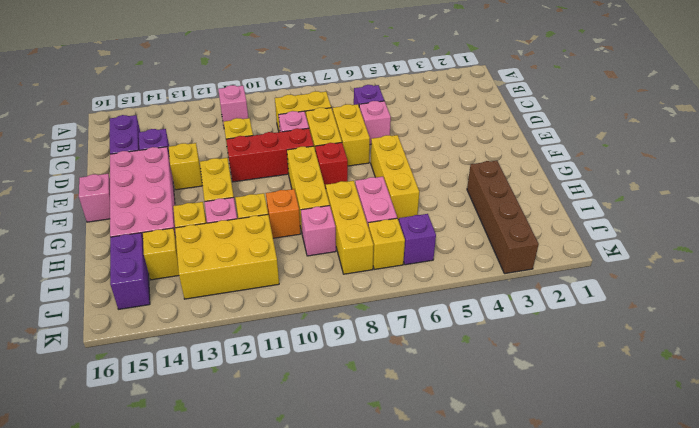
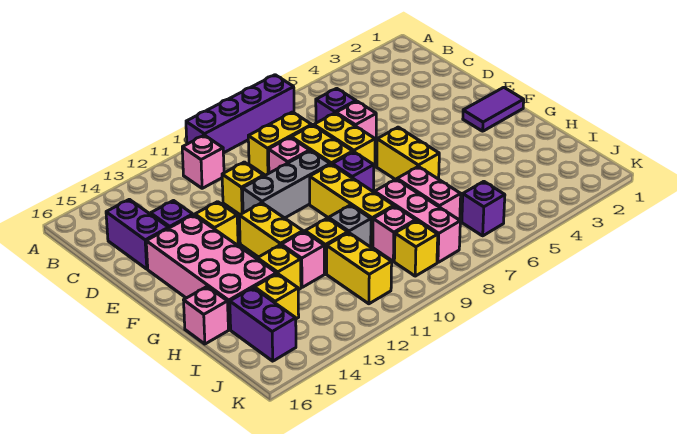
none -> purple 1x4 brick [186,75,294,153]
red 1x3 brick [226,128,314,182] -> grey 1x3 brick [242,151,330,218]
none -> purple 1x2 tile [463,87,524,131]
yellow 1x3 brick [371,135,419,220] -> yellow 1x2 brick [377,127,439,179]
red 1x1 brick [315,143,348,189] -> purple 1x1 brick [332,152,374,192]
pink 1x1 brick [79,174,110,222] -> pink 1x1 brick moved to [184,286,228,344]
brown 1x4 brick [467,161,539,274] -> none
yellow 1x3 brick [326,181,374,274] -> pink 1x3 brick [375,179,460,262]
orange 1x1 brick [266,189,301,238] -> grey 1x1 brick [329,205,371,247]
yellow 2x3 brick [175,215,279,299] -> yellow 1x2 brick [327,233,392,304]
yellow 1x1 brick [368,218,405,269] -> yellow 1x1 brick moved to [394,220,438,276]

